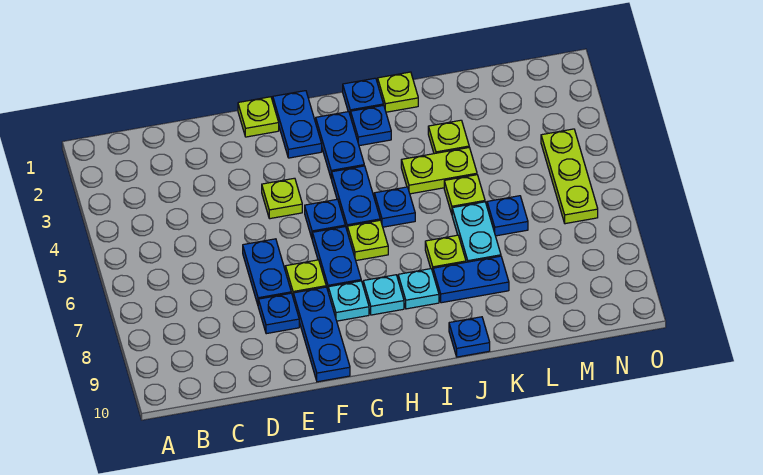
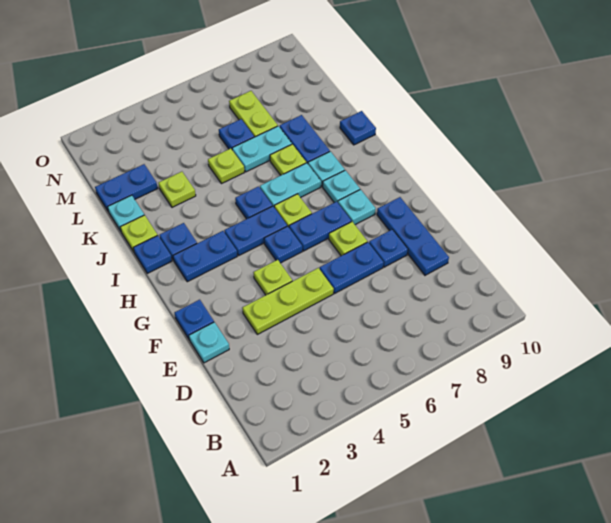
none -> cyan 1x1 plate [189,322,229,363]
lime 1x1 plate [238,97,279,137] -> blue 1x1 plate [175,300,214,340]
blue 1x3 plate [293,287,350,382] -> blue 1x3 plate turned to [377,197,449,275]
blue 1x2 plate [273,91,322,158] -> blue 1x2 plate moved to [95,164,158,212]
none -> cyan 1x2 plate [260,163,321,206]
lime 1x2 plate [401,147,477,194] -> lime 1x2 plate moved to [229,91,278,137]
none -> cyan 1x1 plate [108,195,144,231]
lime 1x3 plate [541,129,598,224] -> lime 1x3 plate moved to [242,268,334,334]

